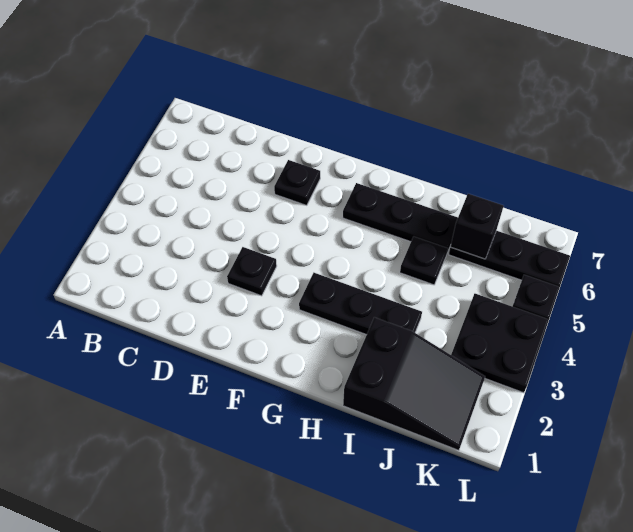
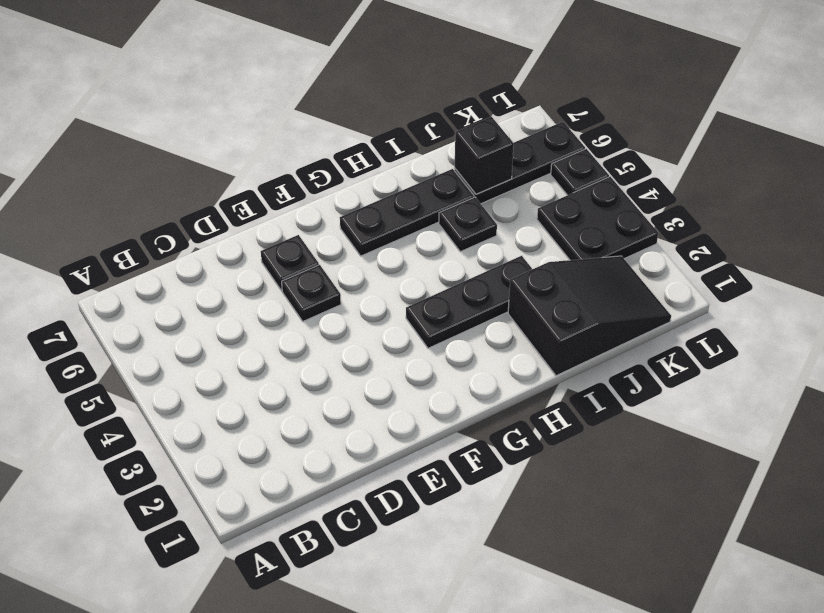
black 1x1 plate [227,247,277,296] -> black 1x1 plate moved to [282,265,341,321]

